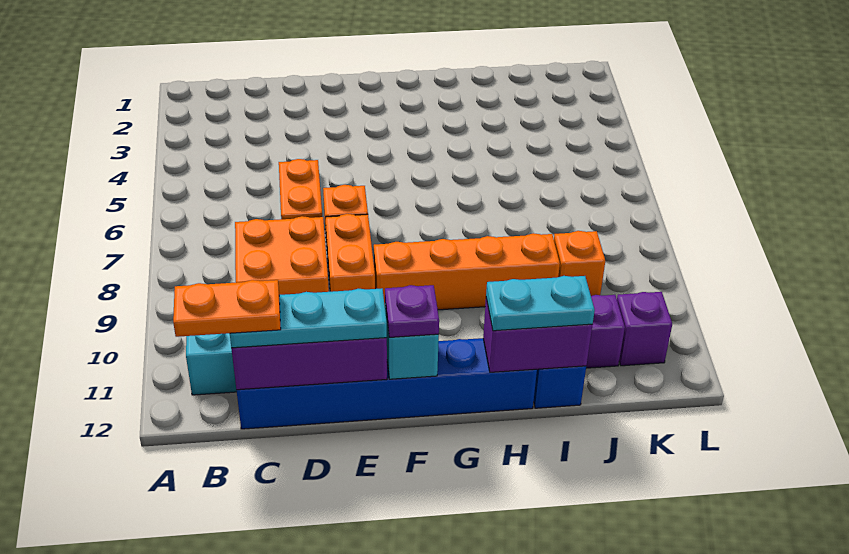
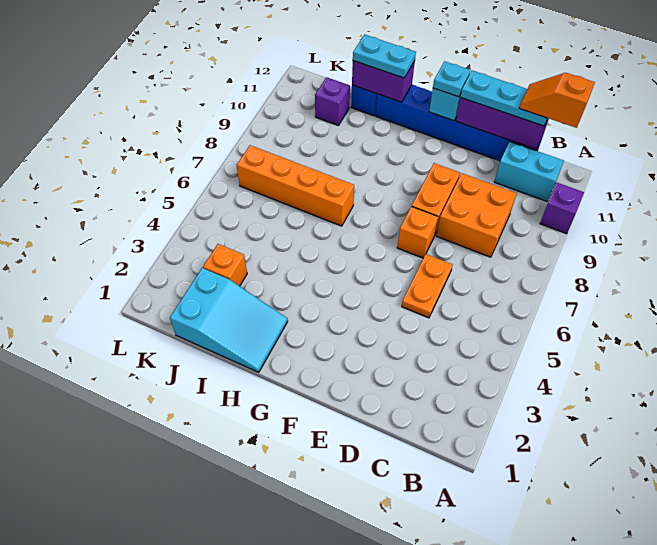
orange 1x2 plate [173,280,281,337] -> orange 1x2 slope [519,73,595,128]
orange 1x4 brick [374,233,560,310] -> orange 1x4 brick moved to [237,145,354,226]
purple 1x1 plate [385,285,439,337] -> cyan 1x1 plate [433,61,470,97]
none -> cyan 2x3 slope [170,268,288,372]
orange 1x1 brick [554,231,605,296] -> orange 1x1 brick moved to [203,244,247,286]
purple 1x1 brick [617,292,672,366] -> purple 1x1 brick moved to [540,183,584,234]

